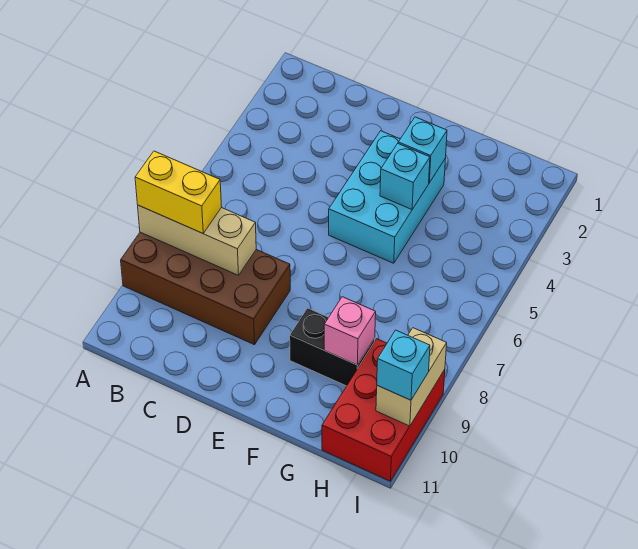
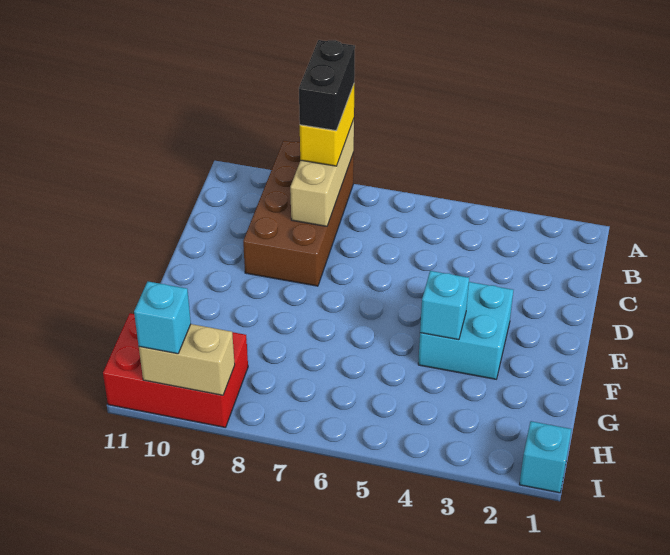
cyan 2x3 brick [329,131,446,263] -> cyan 2x2 brick [418,282,513,379]
cyan 1x1 brick [398,117,447,183] -> cyan 1x1 brick moved to [519,421,572,493]
black 1x2 brick [290,308,375,386] -> black 1x2 brick moved to [299,40,355,131]
pink 1x1 brick [324,297,376,365] -> none

